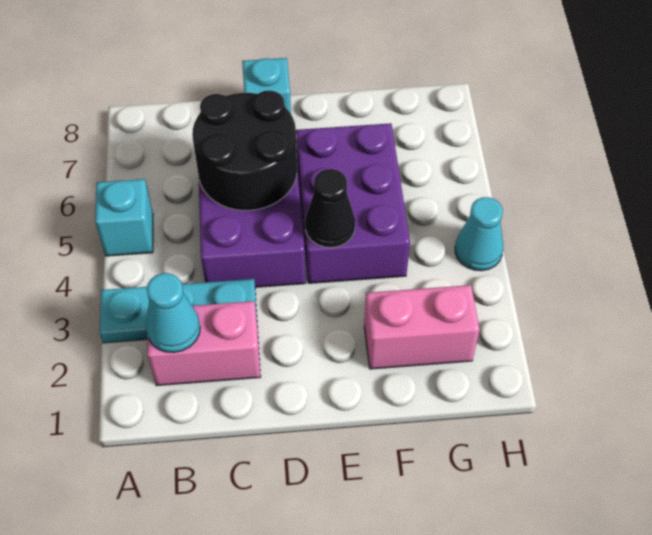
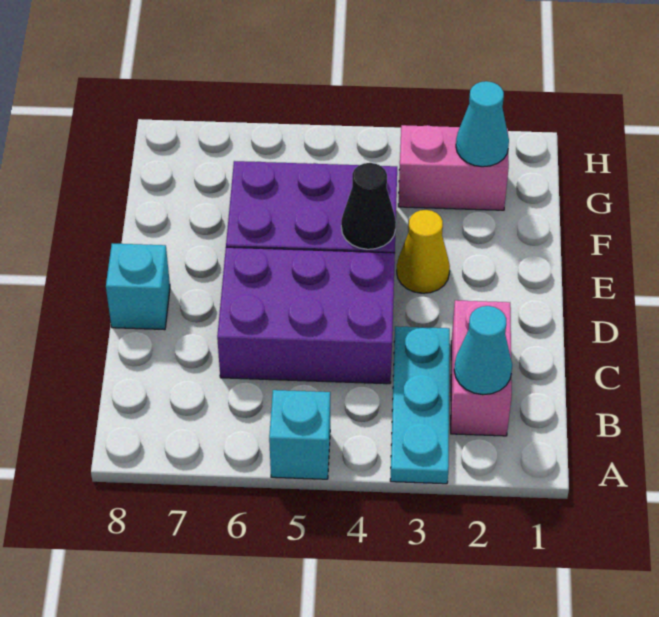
black 2x2 round brick [192,91,297,210] -> none
none -> yellow 1x1 cone [397,210,450,293]
pink 1x2 brick [364,285,480,369] -> pink 1x2 brick turned to [398,125,509,210]
cyan 1x1 cone [455,197,503,271] -> cyan 1x1 cone moved to [456,81,509,167]

